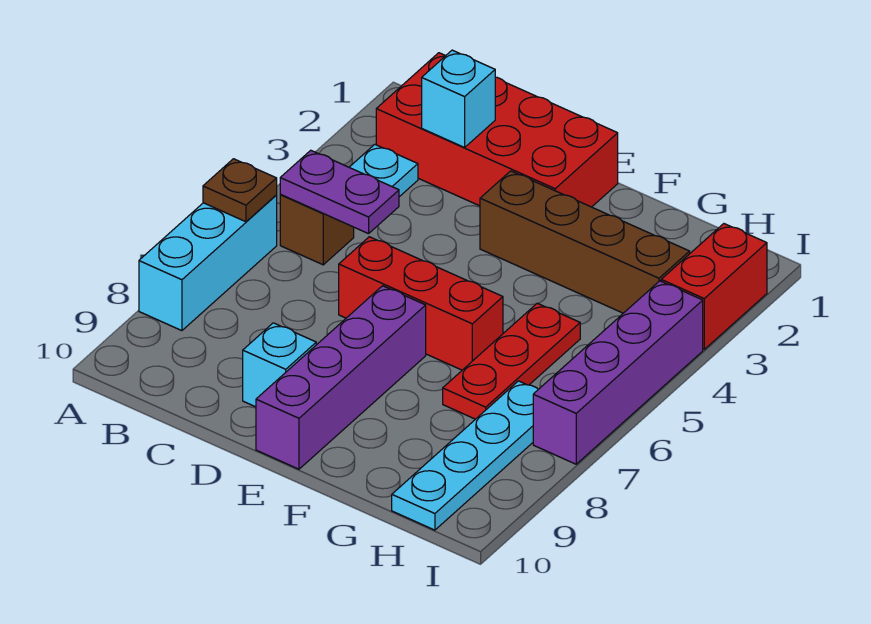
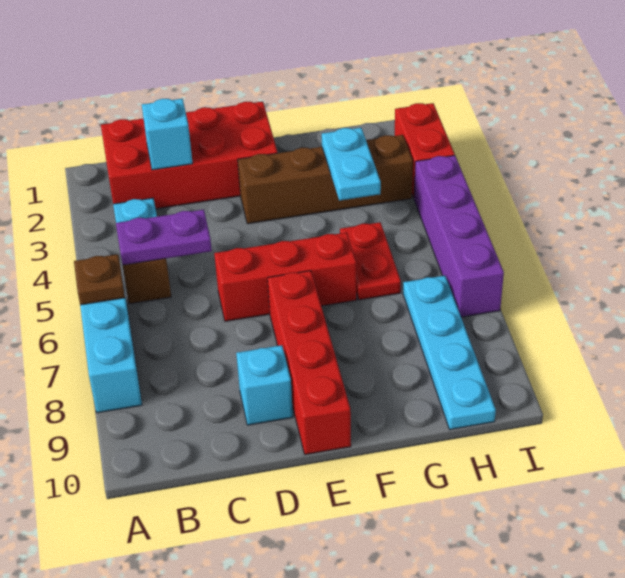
purple 1x4 brick [256,286,426,469] -> red 1x4 brick [268,271,351,455]
none -> cyan 1x2 plate [322,128,381,201]
red 1x3 plate [443,303,580,419] -> red 1x2 plate [340,222,401,300]

